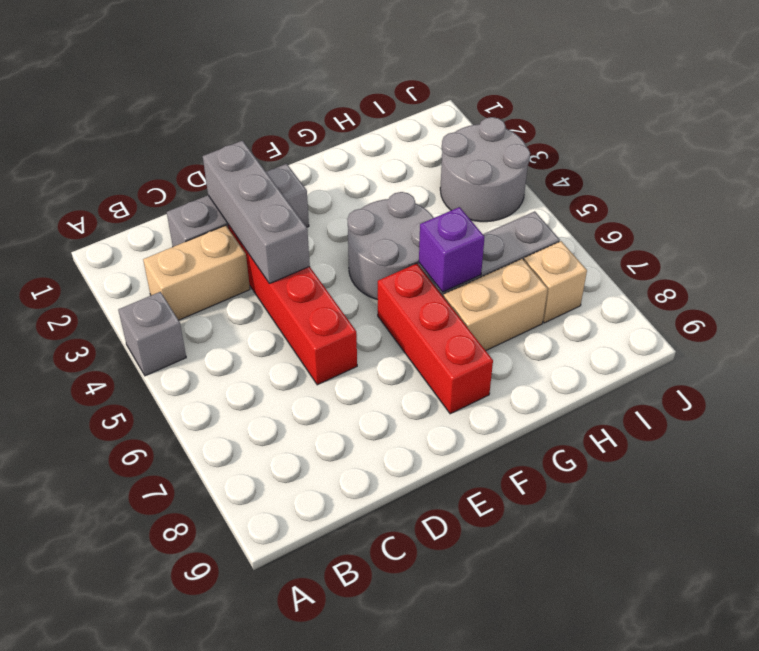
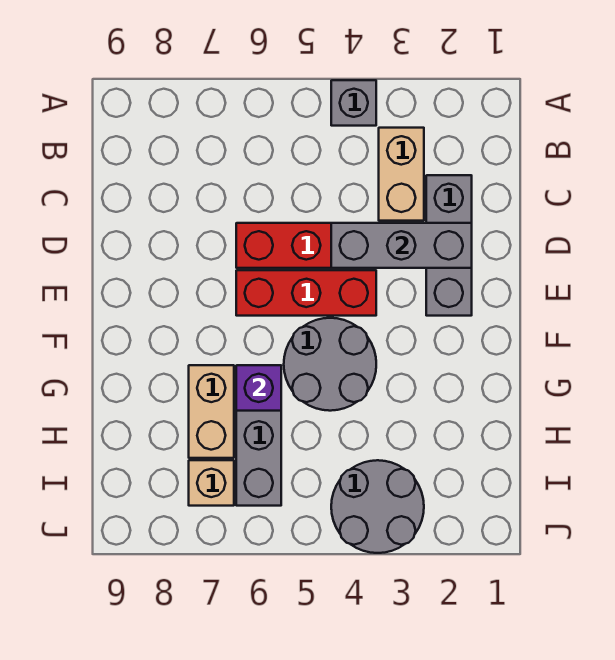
red 1x3 brick [378,264,493,414] -> red 1x3 brick moved to [236,270,376,316]

